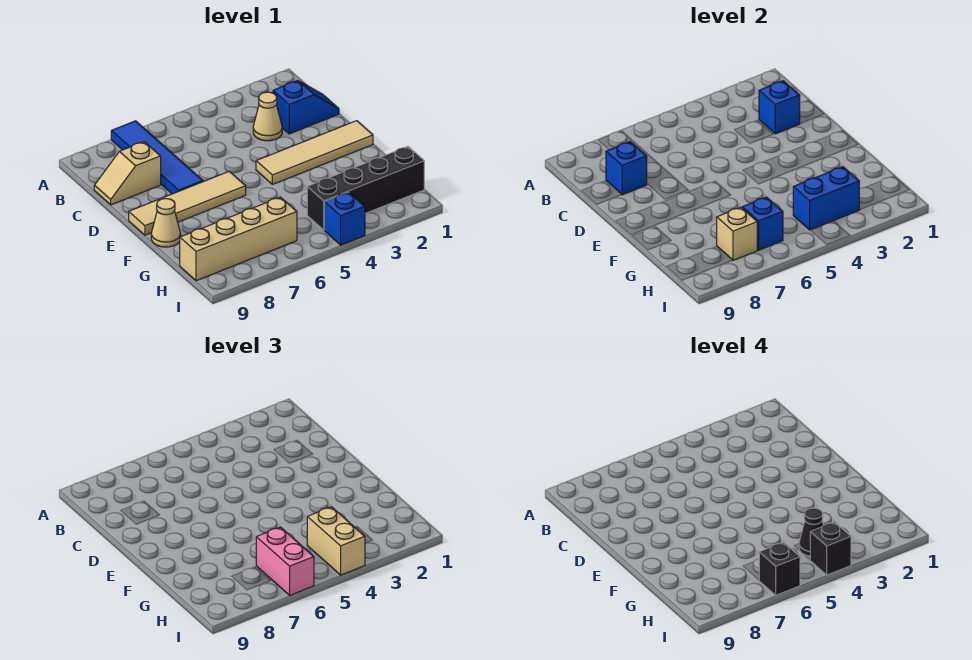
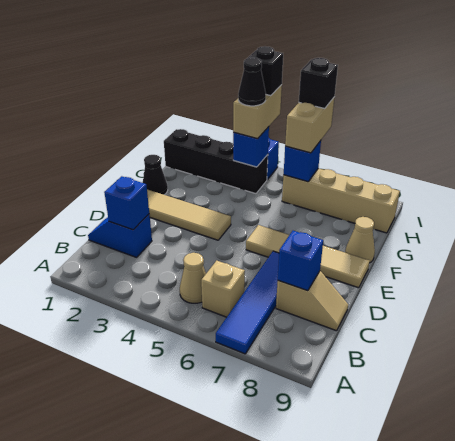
tan 1x1 cone [253,92,282,141] -> tan 1x1 cone moved to [180,253,206,303]
none -> black 1x1 cone [143,155,168,195]
blue 1x2 brick [793,167,859,230] -> blue 1x1 brick [233,127,269,167]
pink 1x2 brick [256,527,314,595] -> tan 1x2 brick [285,98,334,153]
tan 1x1 brick [717,207,757,260] -> tan 1x1 brick moved to [201,261,245,317]

